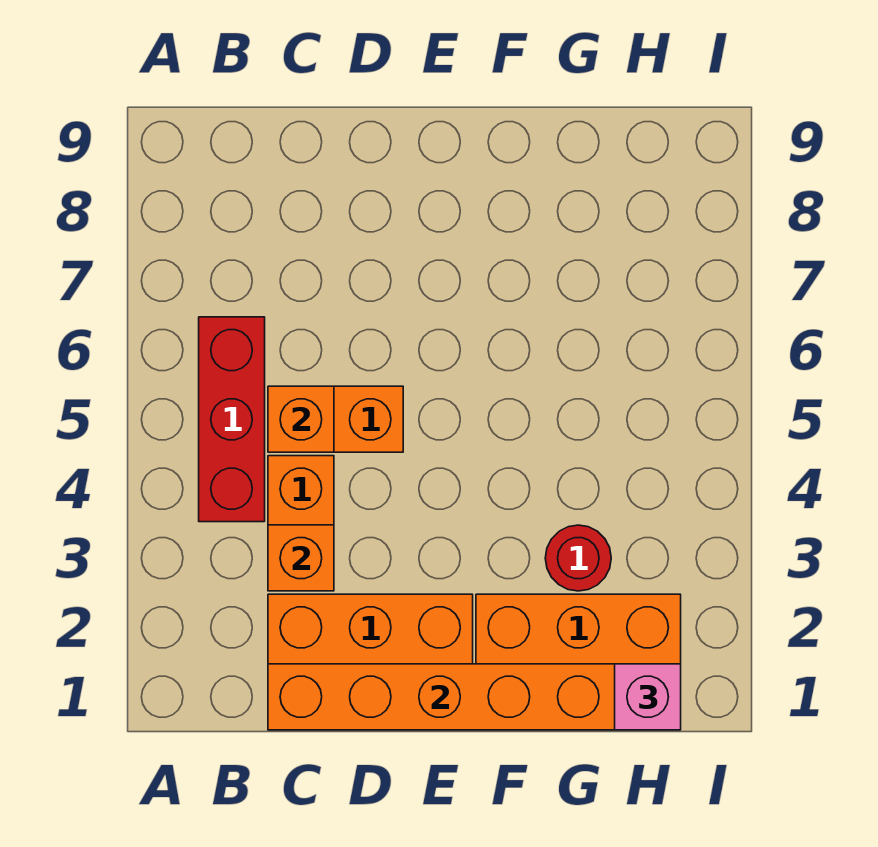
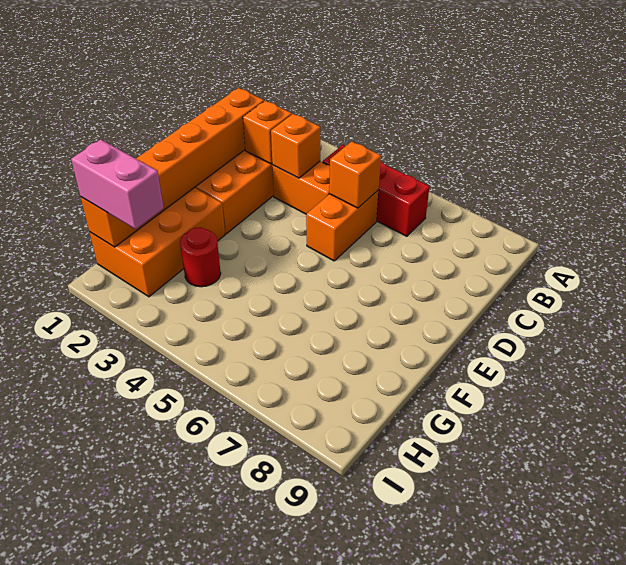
none -> orange 1x1 brick [243,101,292,164]
pink 1x1 brick [615,664,681,730] -> pink 1x2 brick [71,139,164,229]

